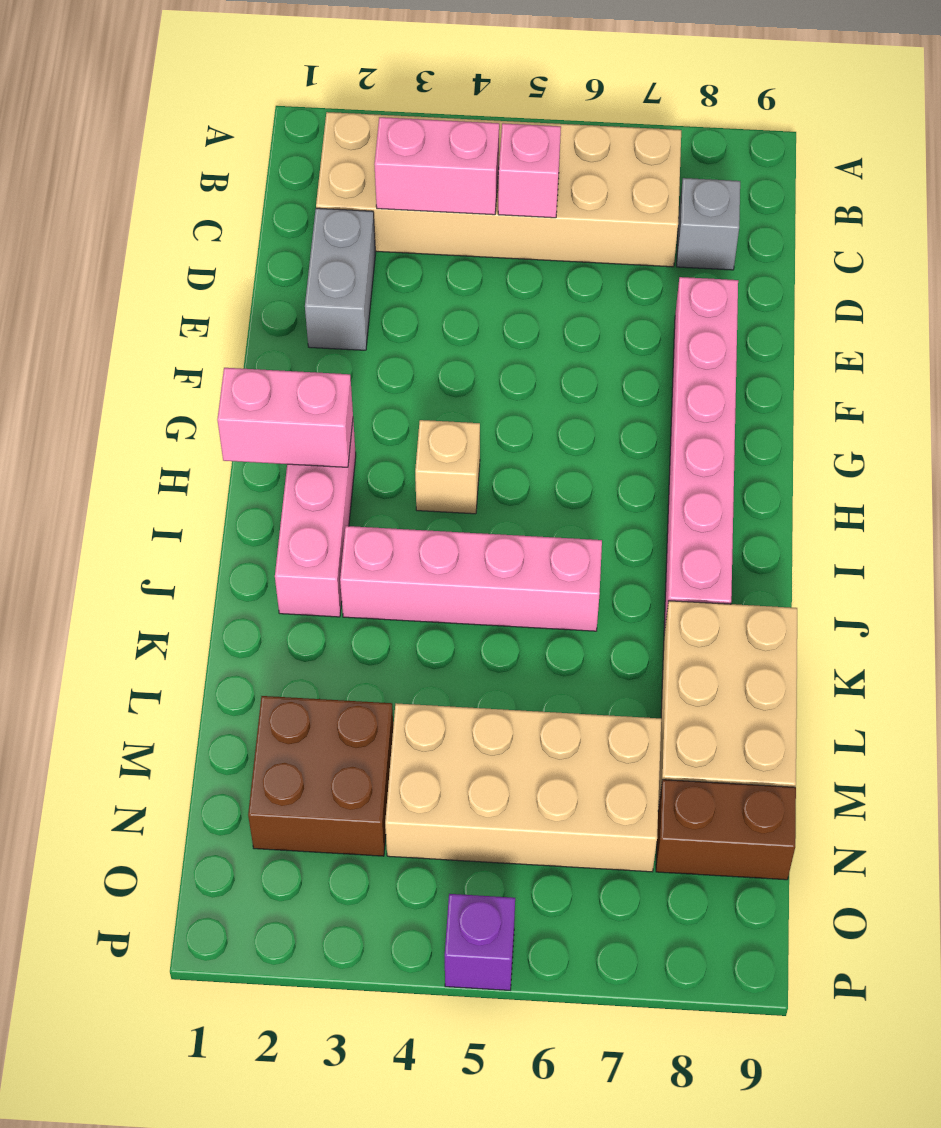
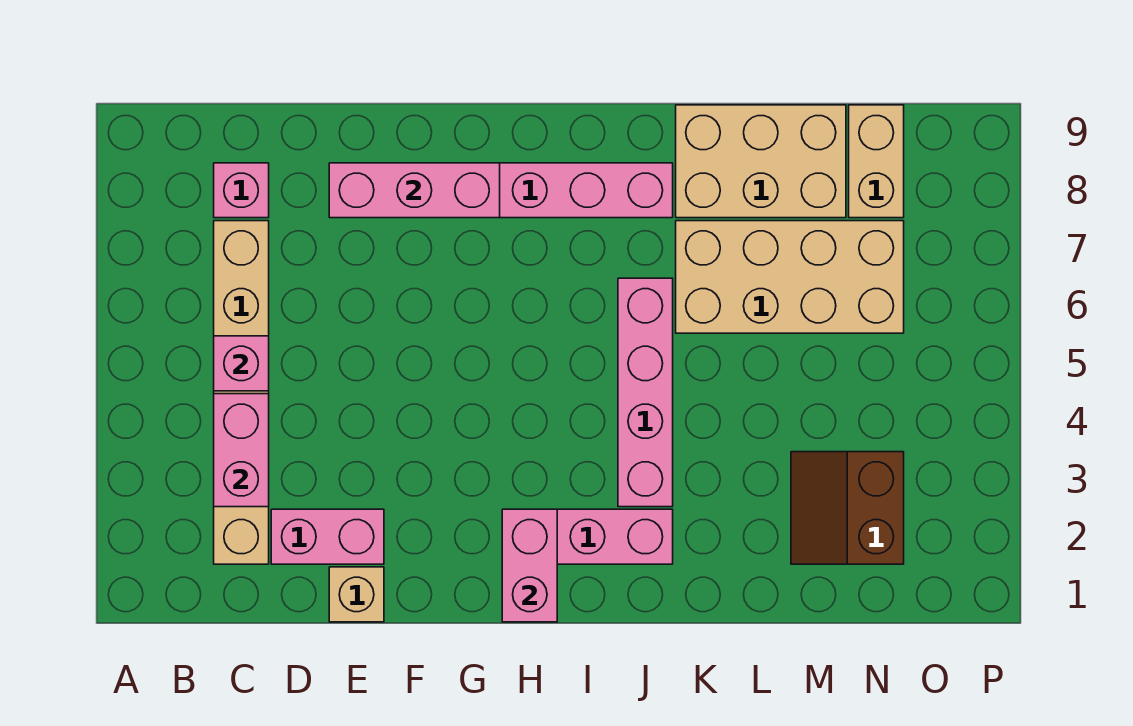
tan 2x6 brick [316,112,681,267] -> tan 1x6 brick [214,221,269,564]
grey 1x1 brick [677,178,740,270] -> pink 1x1 brick [214,163,269,218]
grey 1x2 brick [305,208,375,350] -> pink 1x2 brick [271,509,384,564]
none -> pink 1x3 brick [329,163,500,218]
tan 1x1 brick [415,420,480,514] -> tan 1x1 brick moved to [329,567,384,622]
brown 2x2 brick [248,696,393,856] -> brown 2x2 slope [791,452,904,564]
tan 2x4 brick [385,703,661,872] -> tan 2x4 brick turned to [676,221,904,333]
brown 1x2 brick [656,780,796,880] -> tan 1x2 brick [849,105,904,218]
purple 1x1 brick [445,894,515,990] -> none

